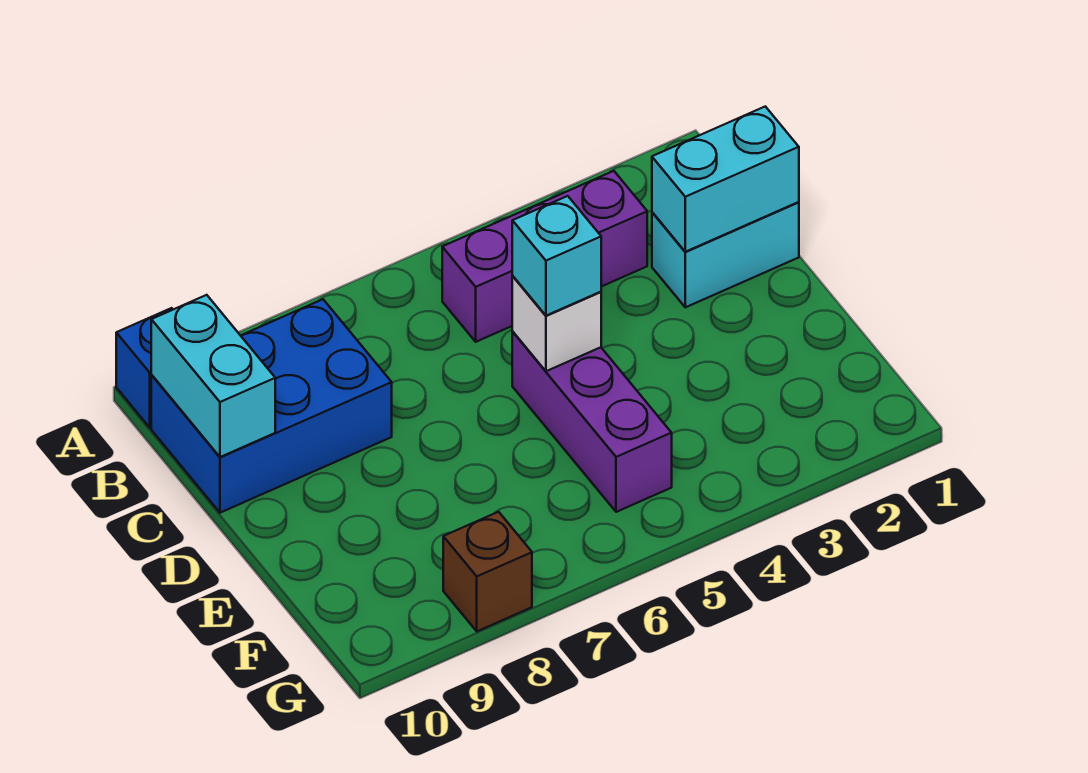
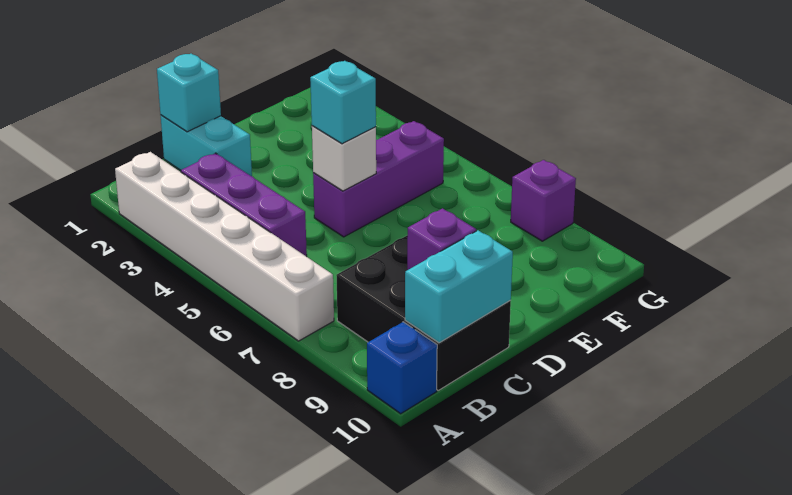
none -> white 1x6 brick [115,152,334,341]
blue 2x3 brick [151,299,392,513] -> black 2x3 brick [336,235,511,390]
cyan 1x2 brick [652,106,799,252] -> cyan 1x1 brick [157,54,221,132]
none -> purple 1x1 brick [407,208,476,270]
brown 1x1 brick [443,512,532,631] -> purple 1x1 brick [511,160,576,241]

